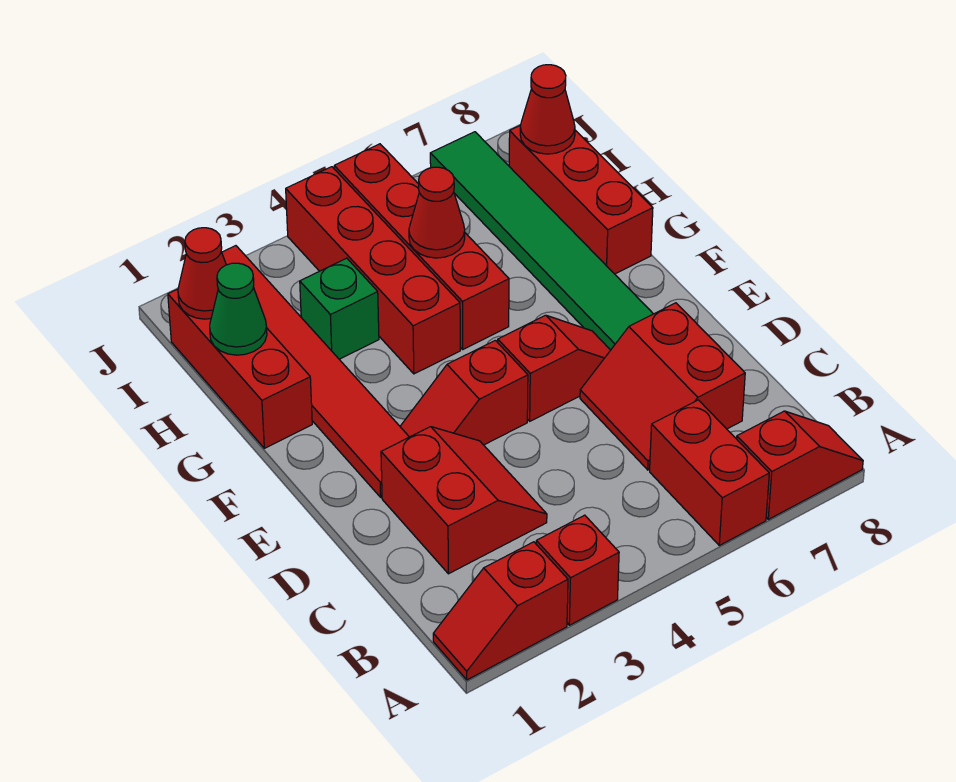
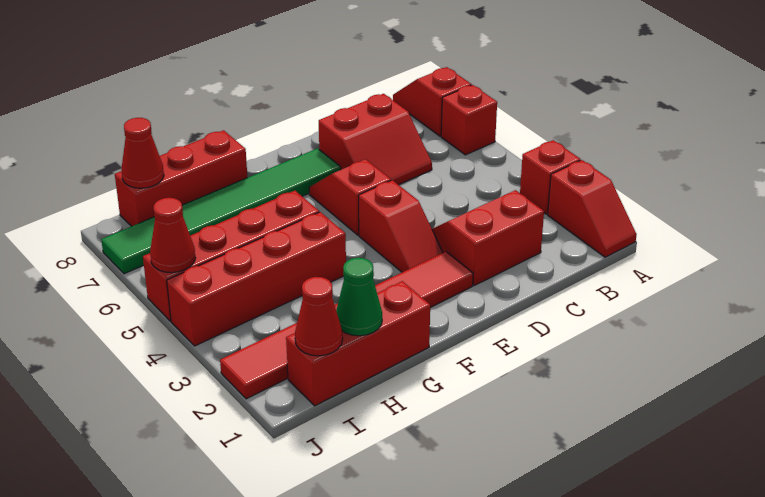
red 1x2 brick [650,400,769,545] -> red 1x1 brick [441,85,497,155]
green 1x1 brick [300,258,379,359] -> none
red 1x1 cone [409,167,465,258] -> red 1x1 cone moved to [150,198,195,273]

